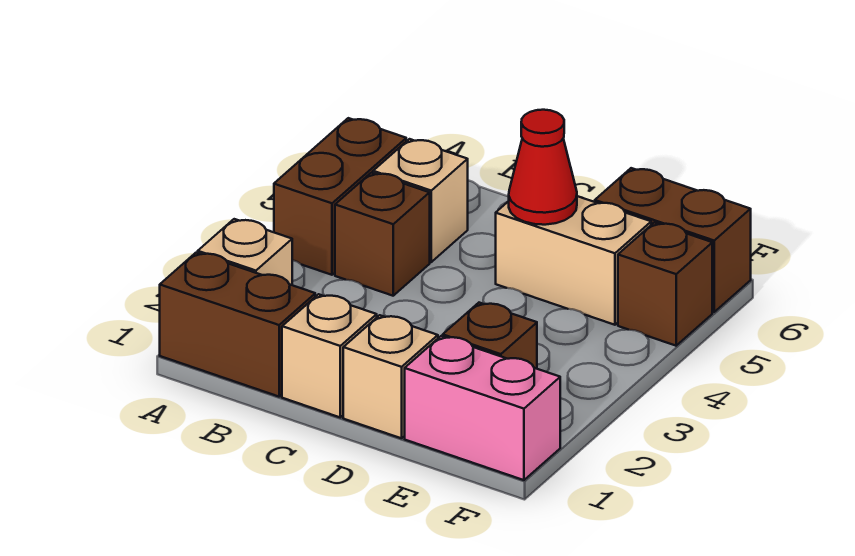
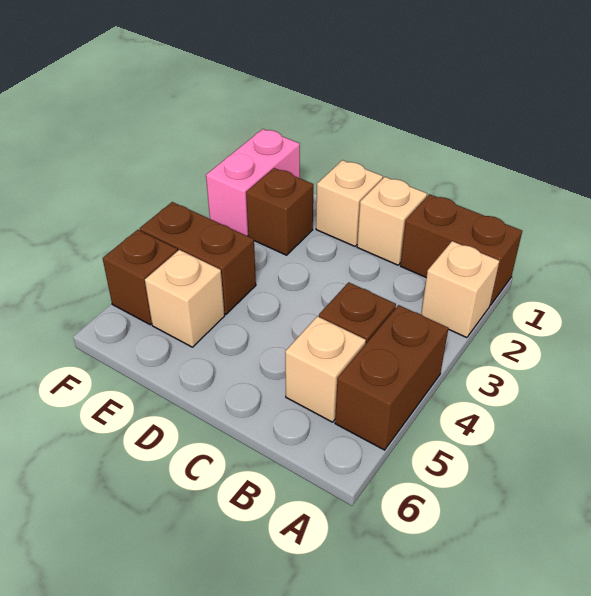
tan 1x2 brick [496,196,651,325] -> tan 1x1 brick [145,250,225,347]
red 1x1 cone [509,110,577,225] -> none
pink 1x2 brick [405,336,560,480] -> pink 1x2 brick turned to [206,129,300,236]
brown 1x2 brick [595,168,751,312] -> brown 1x2 brick moved to [140,202,256,314]

